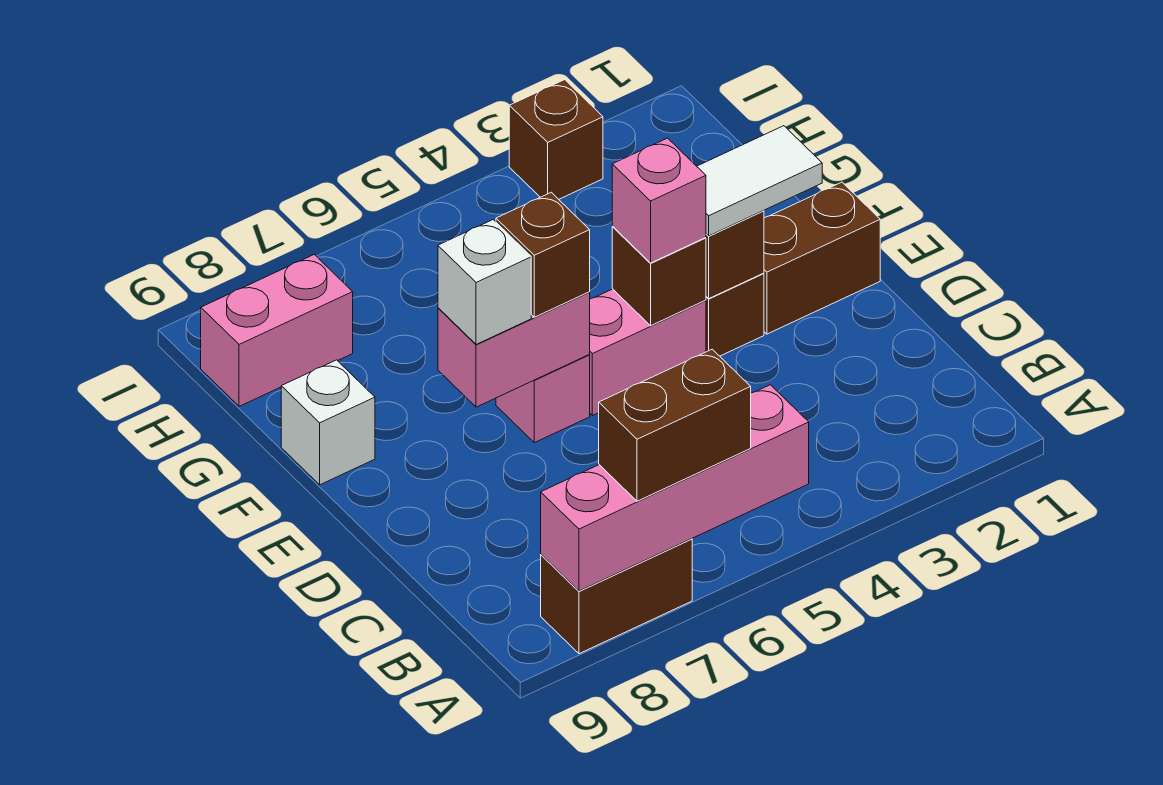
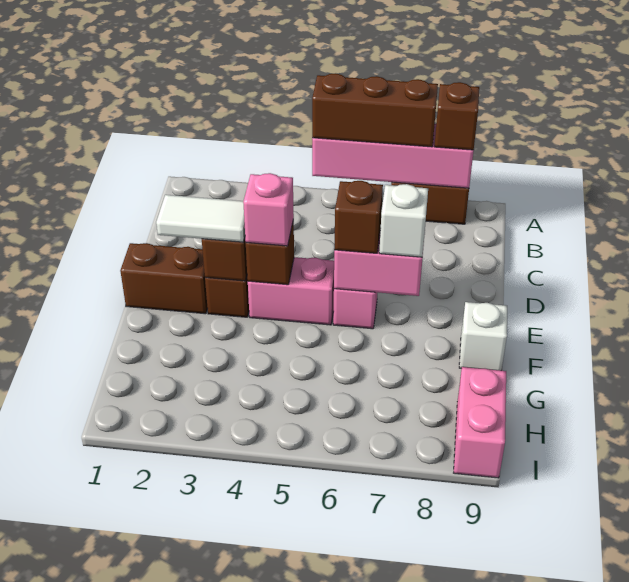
brown 1x2 brick [599,349,751,501] -> brown 1x3 brick [312,73,438,147]
pink 1x2 brick [201,254,353,406] -> pink 1x2 brick turned to [454,367,506,478]
brown 1x1 brick [509,80,603,199] -> brown 1x1 brick moved to [434,82,479,150]

